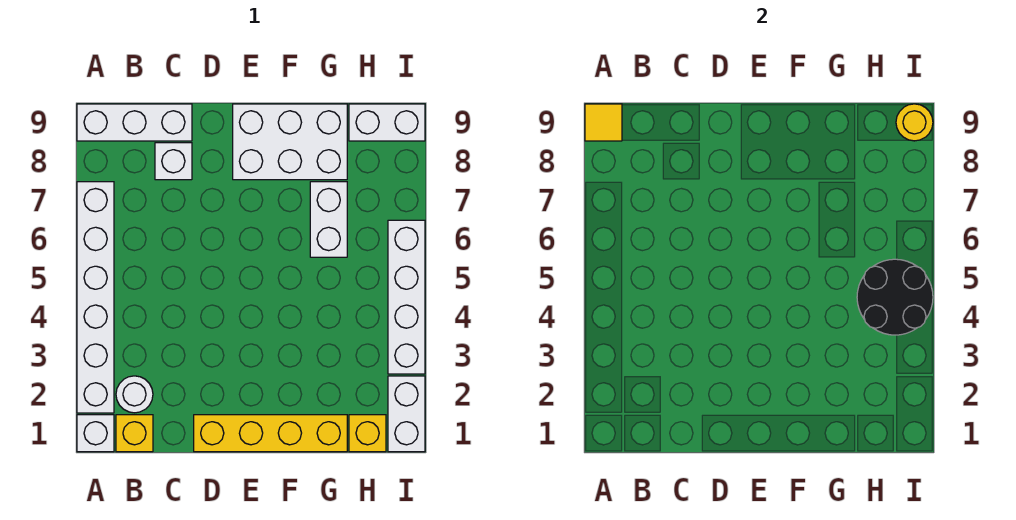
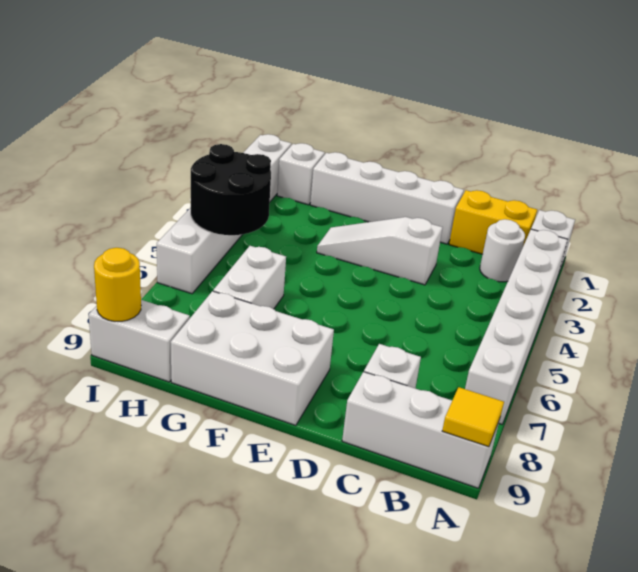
yellow 1x1 brick [116,415,153,452] -> yellow 1x2 brick [449,190,537,254]
yellow 1x4 brick [194,415,347,452] -> white 1x4 brick [310,152,464,244]
none -> white 1x3 slope [317,217,443,285]
yellow 1x1 brick [349,415,386,452] -> white 1x1 brick [277,143,325,205]

